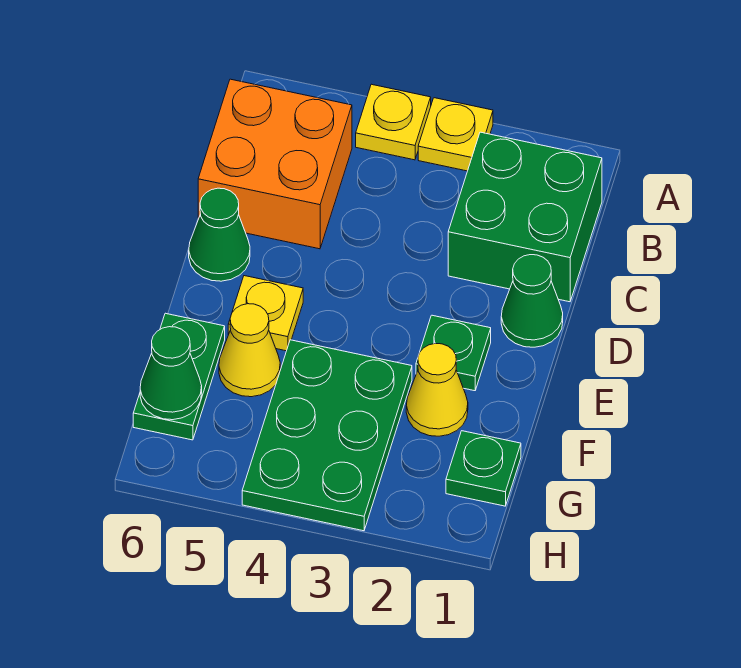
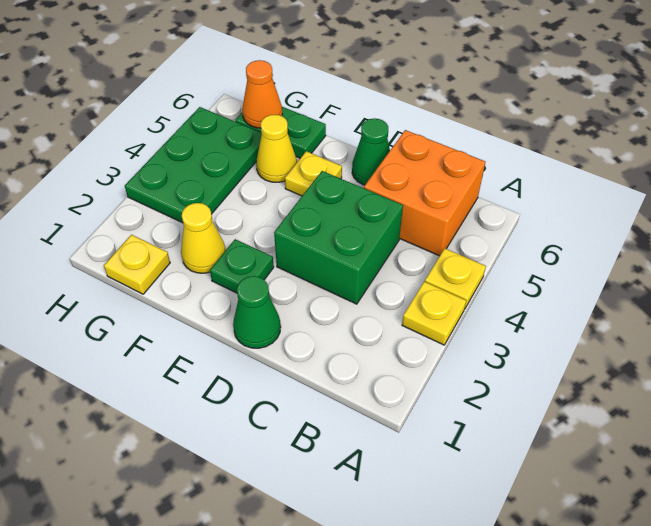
green 2x2 brick [448,132,602,302] -> green 2x2 brick moved to [274,171,403,304]
green 2x3 plate [242,340,412,531] -> green 2x3 plate turned to [125,107,262,223]
green 1x1 plate [446,431,521,506] -> yellow 1x1 plate [104,235,170,294]
green 1x1 cone [140,327,202,420] -> orange 1x1 cone [242,60,282,128]

